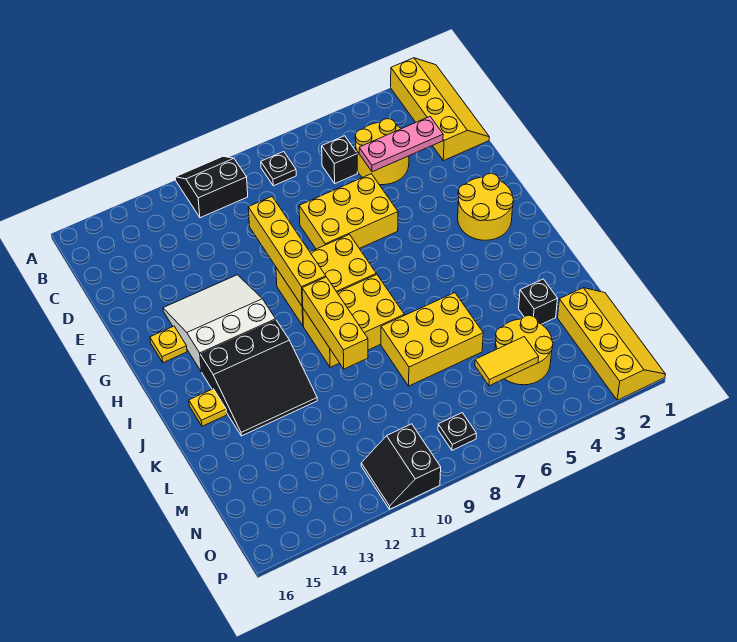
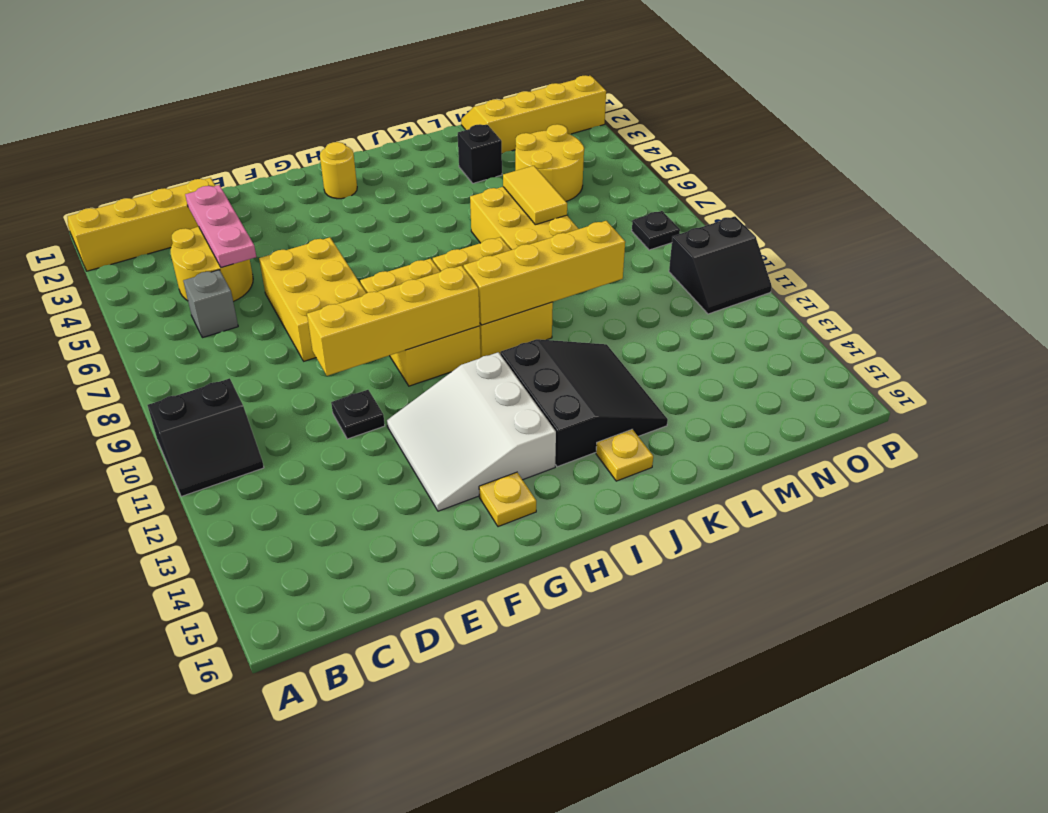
black 2x2 slope [175,156,248,218] -> black 2x2 slope turned to [148,378,264,497]
black 1x1 plate [261,152,296,186] -> black 1x1 plate moved to [331,390,385,439]
black 1x1 brick [322,136,358,183] -> grey 1x1 brick [183,270,238,338]
yellow 2x2 round brick [458,173,514,240] -> yellow 1x1 round brick [320,142,357,199]
yellow 1x3 brick [302,277,368,369] -> yellow 1x4 brick [464,221,625,325]
yellow 1x2 tile [475,337,539,386] -> yellow 1x2 tile moved to [503,166,567,225]

